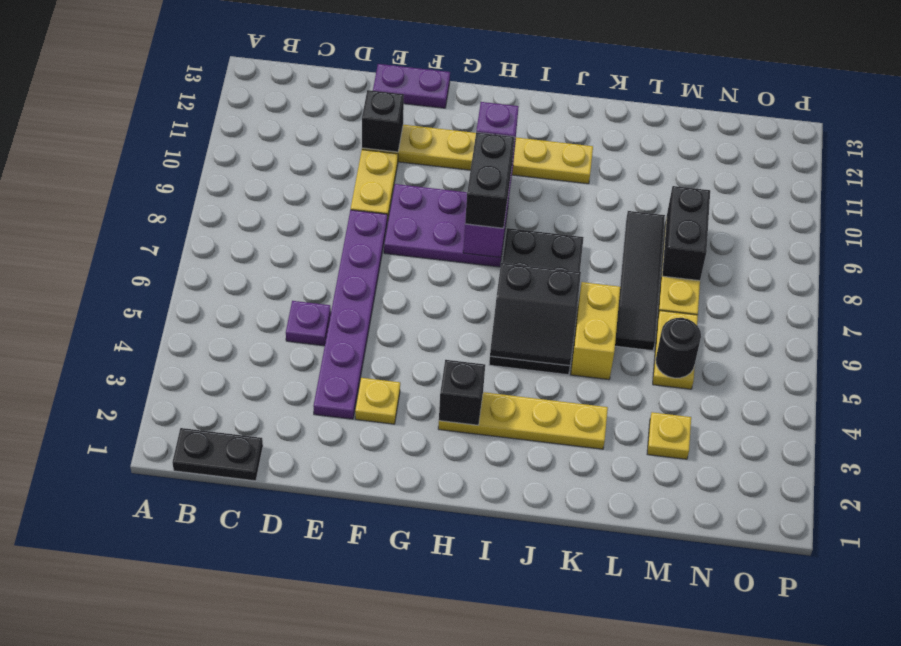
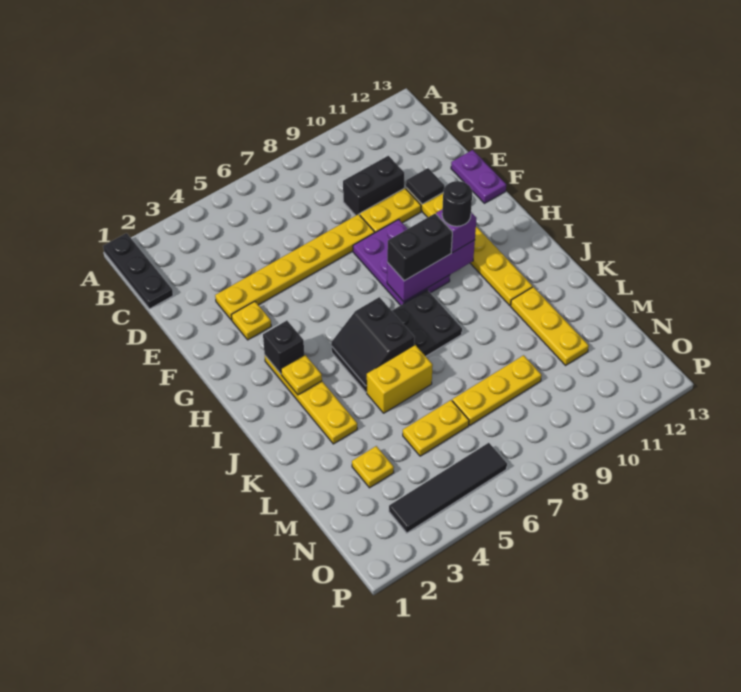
black 1x2 plate [172,428,263,481] -> black 1x3 plate [103,233,173,309]
purple 1x1 plate [286,301,331,346] -> none
purple 1x6 plate [313,210,387,419] -> yellow 1x6 plate [215,214,375,320]
black 1x1 brick [362,90,404,152] -> black 1x1 tile [406,168,444,204]
none -> yellow 1x1 plate [281,355,322,395]
none -> yellow 1x3 plate [511,287,589,365]
black 1x4 tile [615,211,665,351] -> black 1x4 tile moved to [389,443,507,533]
black 1x1 round brick [656,318,701,378] -> black 1x1 round brick moved to [442,181,472,226]
black 1x2 brick [662,186,710,281] -> black 1x2 brick moved to [343,156,404,216]

